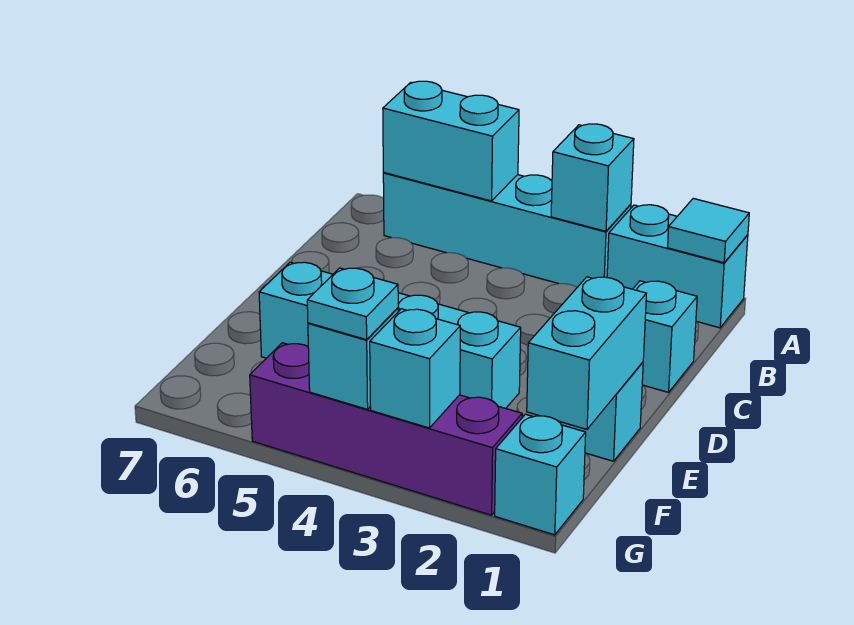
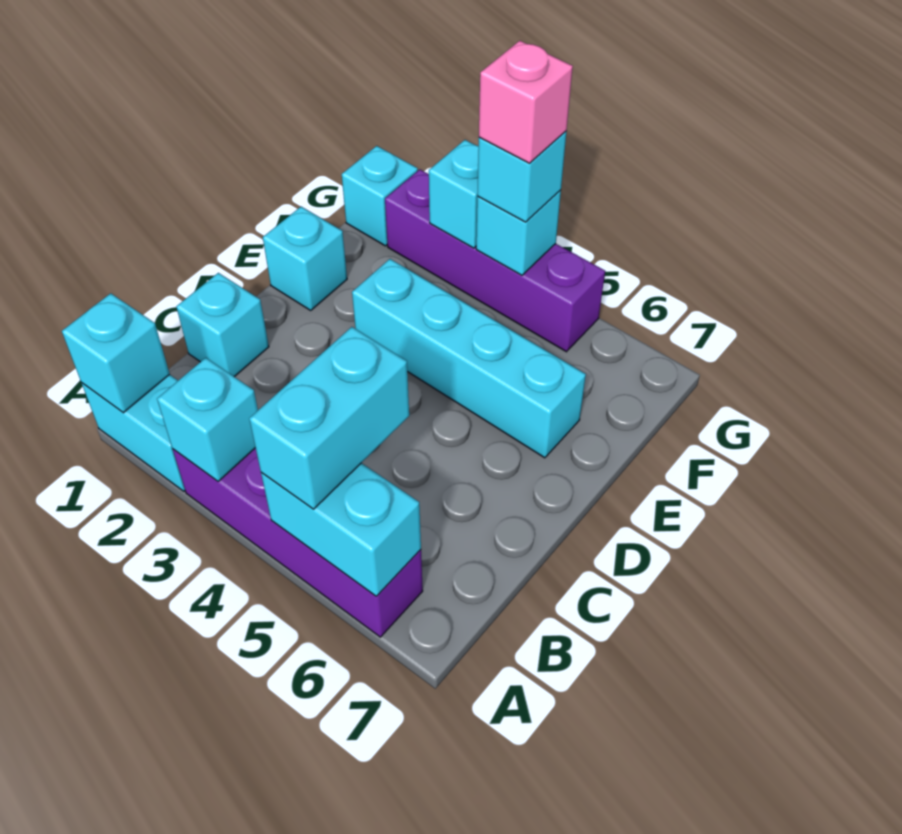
cyan 1x1 tile [668,198,749,263] -> cyan 1x1 brick [62,293,170,413]
cyan 1x4 brick [383,173,631,287] -> purple 1x4 brick [173,448,423,637]
cyan 1x2 brick [527,277,646,429] -> cyan 1x2 brick moved to [249,327,409,509]
cyan 1x1 plate [307,268,398,340] -> cyan 1x1 brick [477,131,567,222]
none -> pink 1x1 brick [479,41,573,163]

